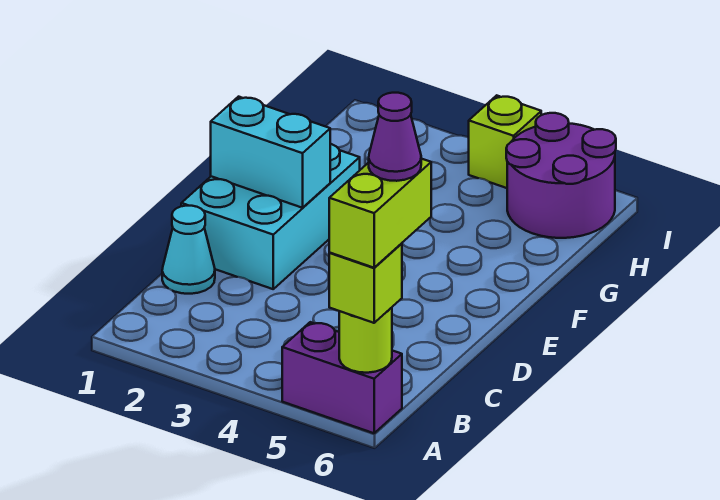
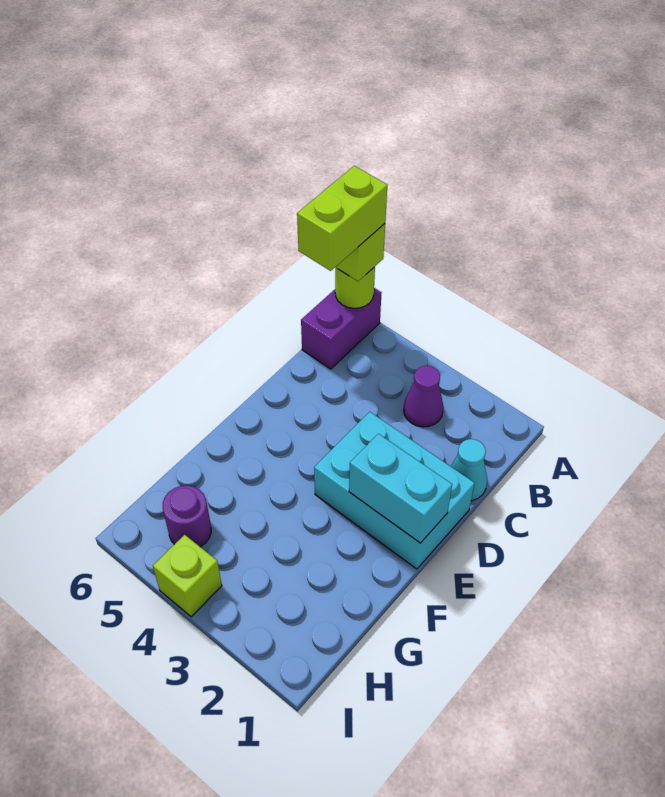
purple 1x2 brick [282,322,402,433] -> purple 1x2 brick turned to [301,288,381,369]
purple 1x1 cone [369,93,421,181] -> purple 1x1 cone moved to [404,366,443,427]
cyan 2x3 brick [181,144,360,289] -> cyan 2x3 brick turned to [314,412,475,569]
purple 2x2 round brick [506,113,616,238] -> purple 1x1 round brick [163,485,211,547]

